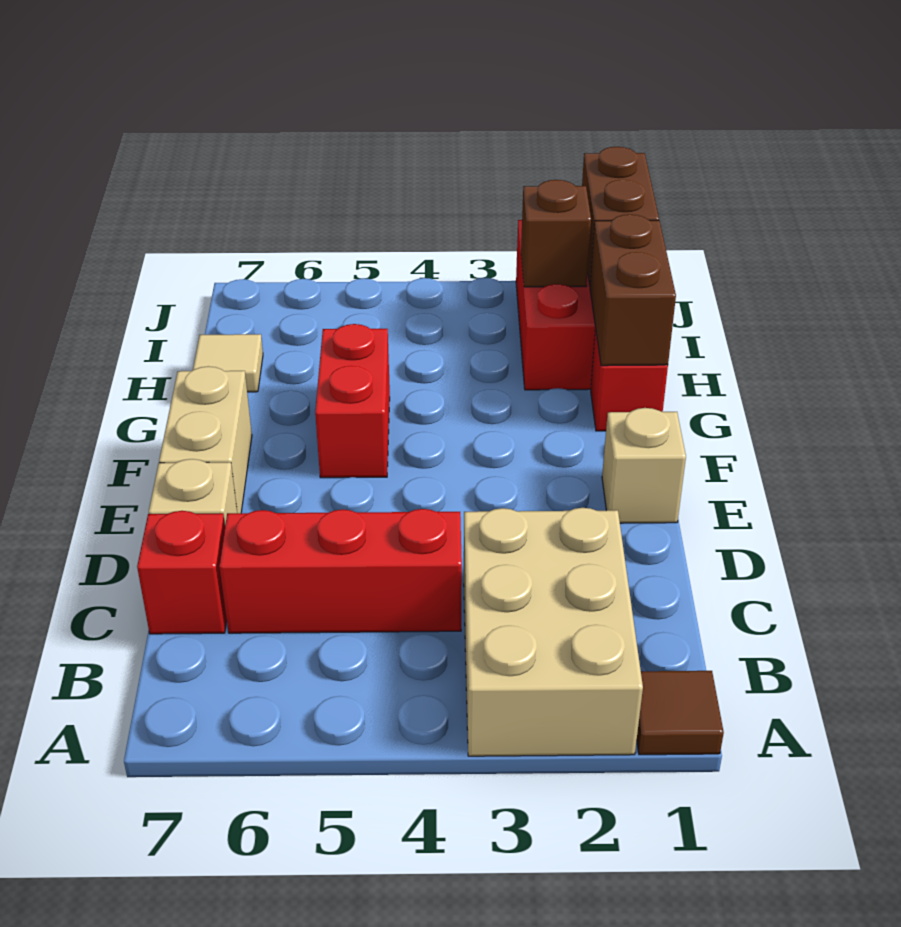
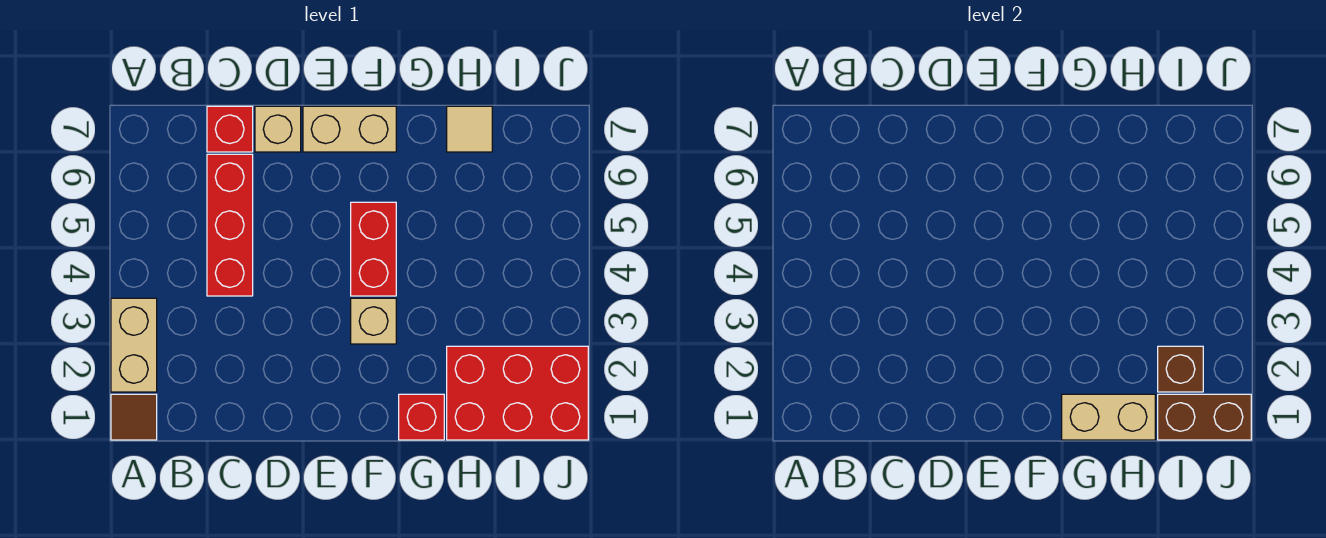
tan 2x3 brick [464,508,643,756] -> tan 1x2 brick [111,298,157,392]
tan 1x1 brick [602,408,686,523] -> tan 1x1 brick moved to [351,298,396,344]
red 1x2 brick [315,324,390,478] -> red 1x2 brick turned to [351,202,396,296]
brown 1x2 brick [590,214,676,366] -> tan 1x2 brick [1062,394,1155,440]

